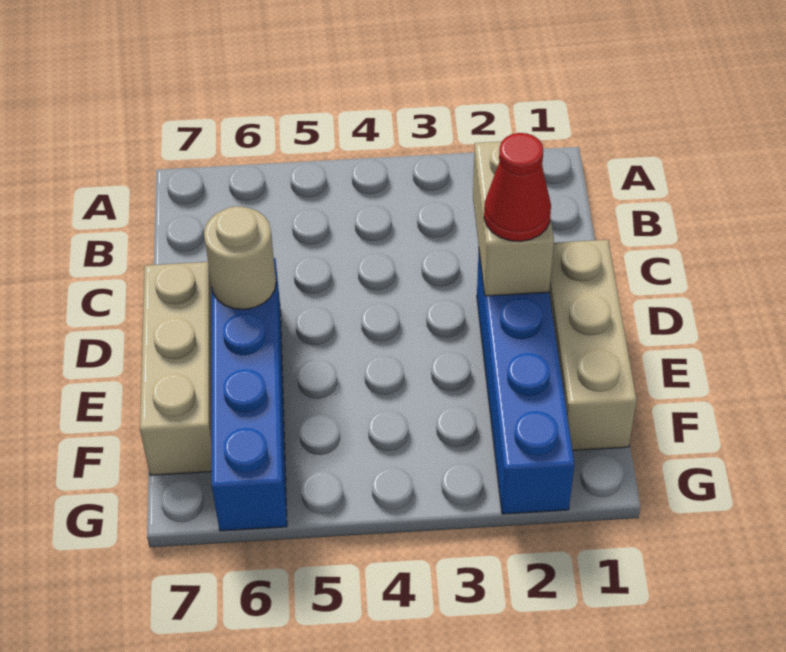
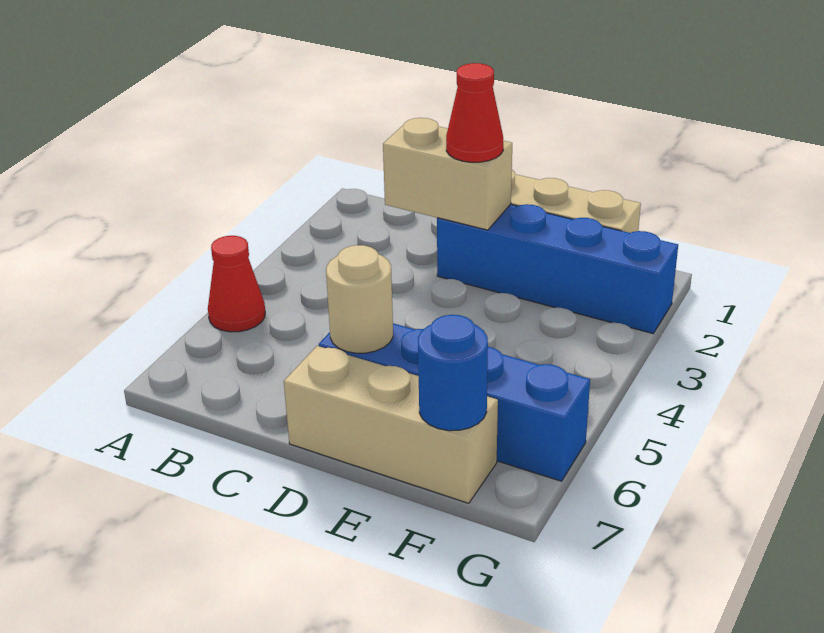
none -> red 1x1 cone [208,236,265,332]
none -> blue 1x1 round brick [418,315,488,431]

